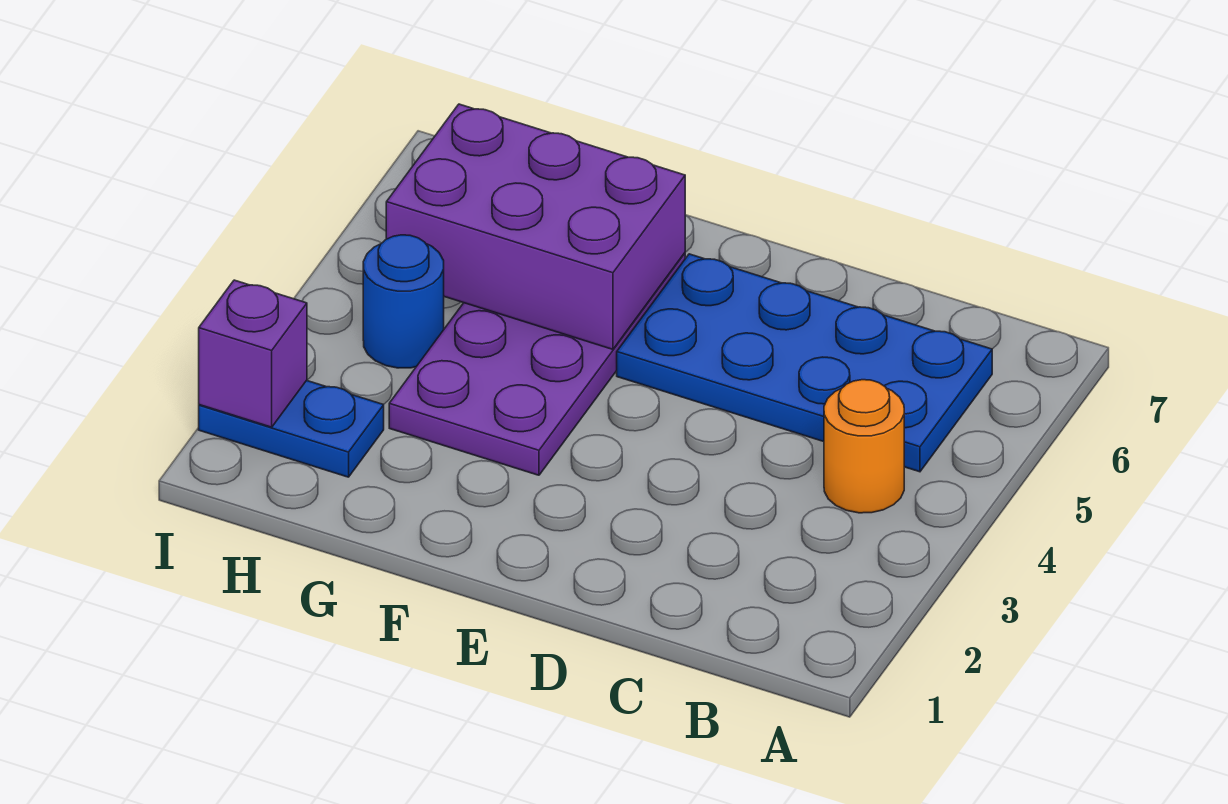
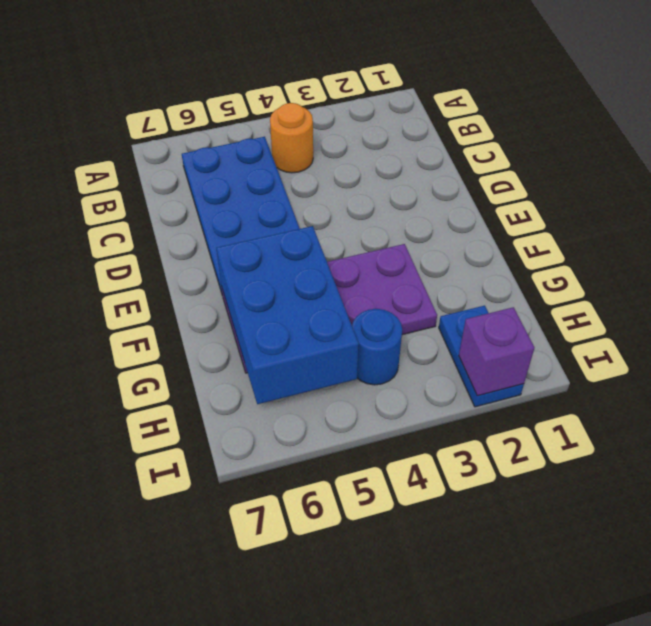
purple 2x3 brick [386,104,685,349] -> blue 2x3 brick [216,226,359,404]

